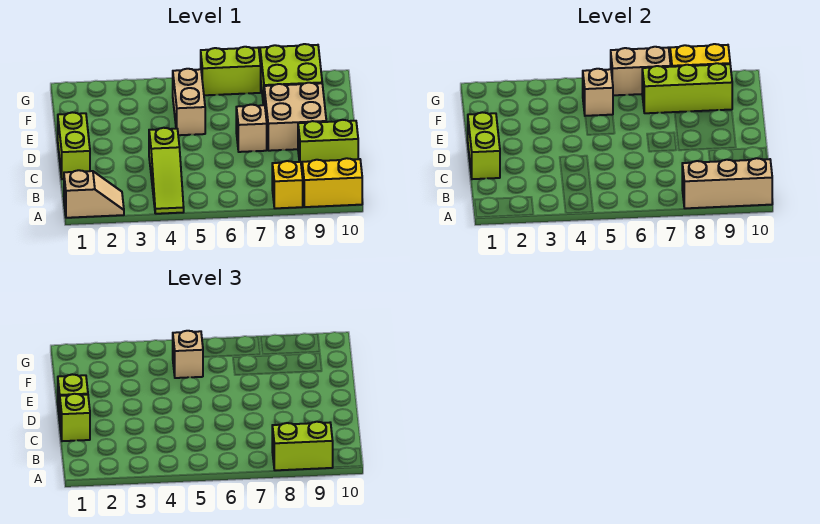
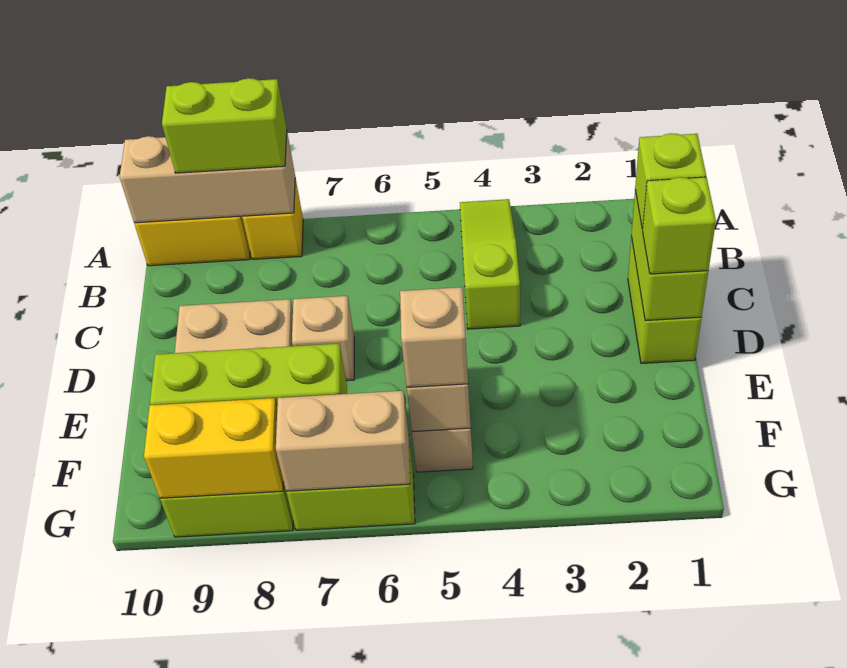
tan 1x2 slope [64,170,124,218] -> none
lime 1x2 brick [298,120,358,168] -> none

